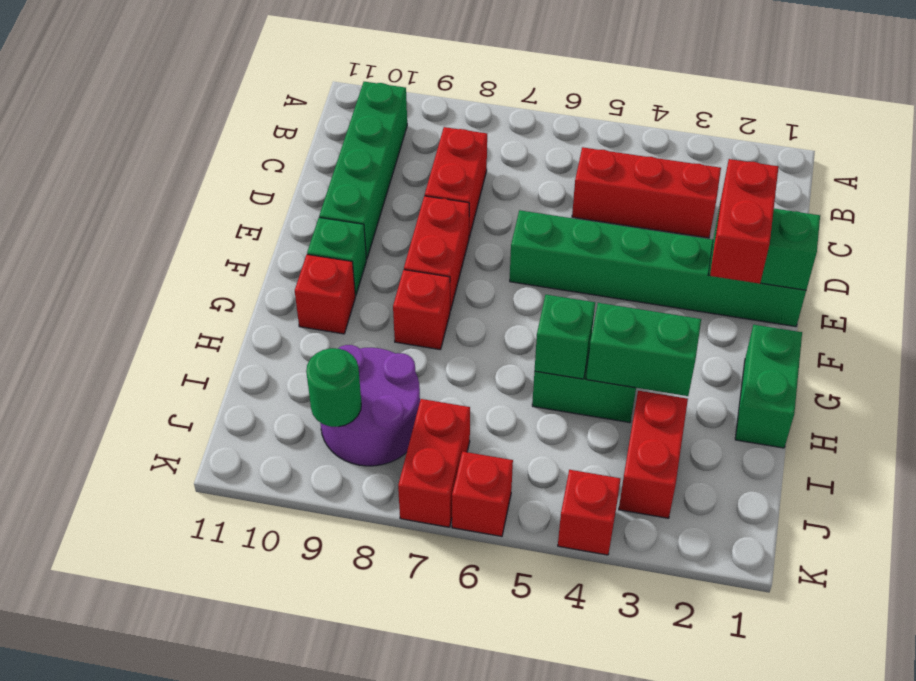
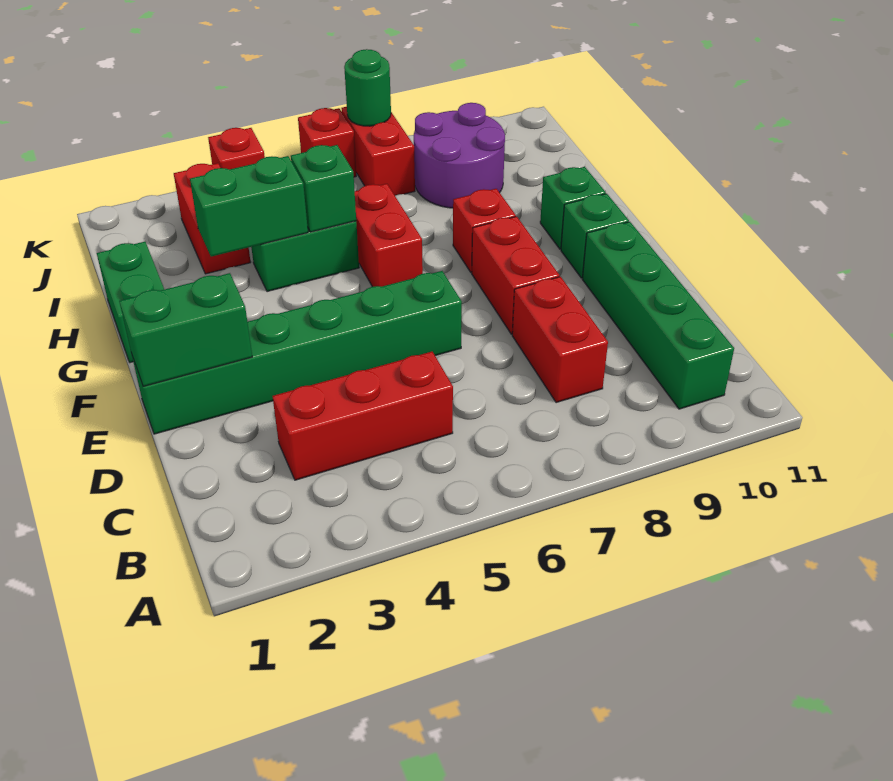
red 1x2 brick [710,159,778,284] -> red 1x2 brick moved to [355,184,423,287]
red 1x1 brick [295,254,355,334] -> green 1x1 brick [540,167,606,249]
green 1x1 round brick [306,348,361,427] -> green 1x1 round brick moved to [344,49,391,126]

